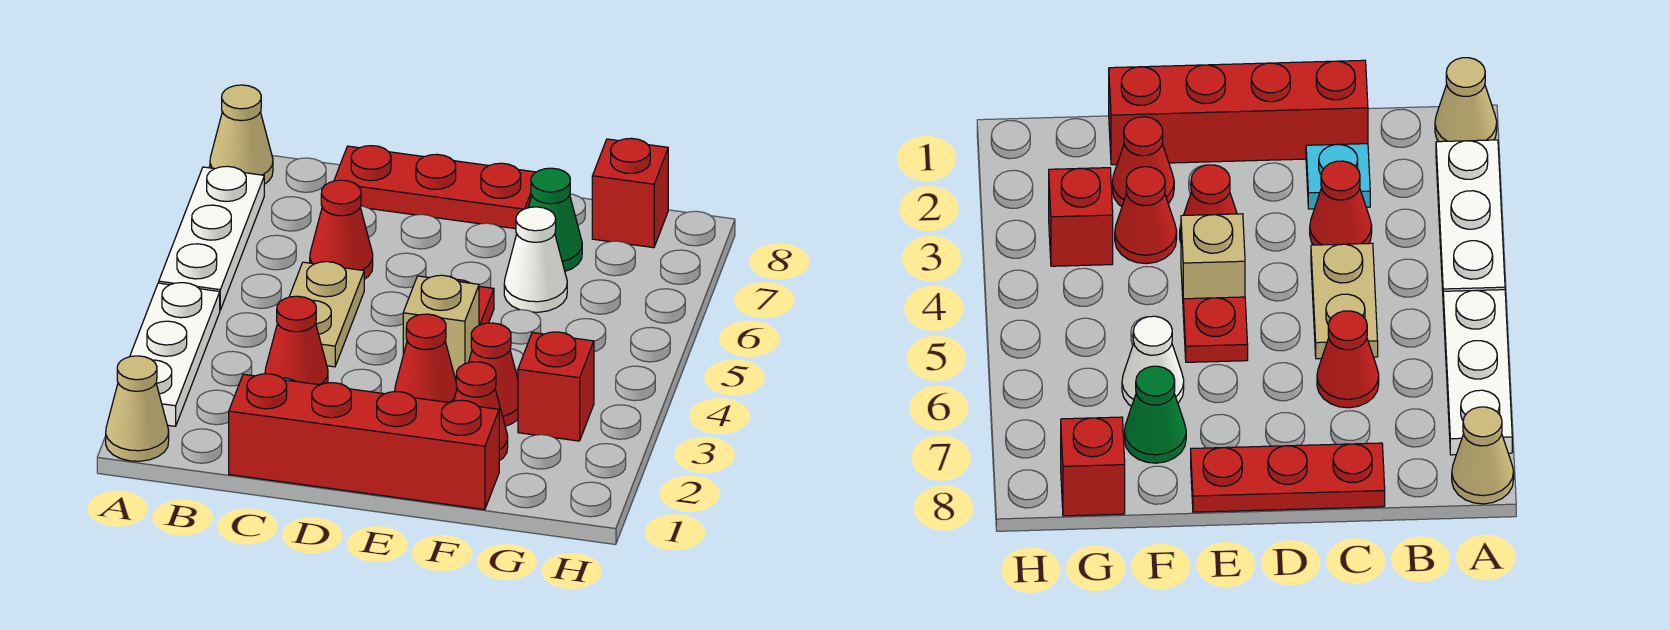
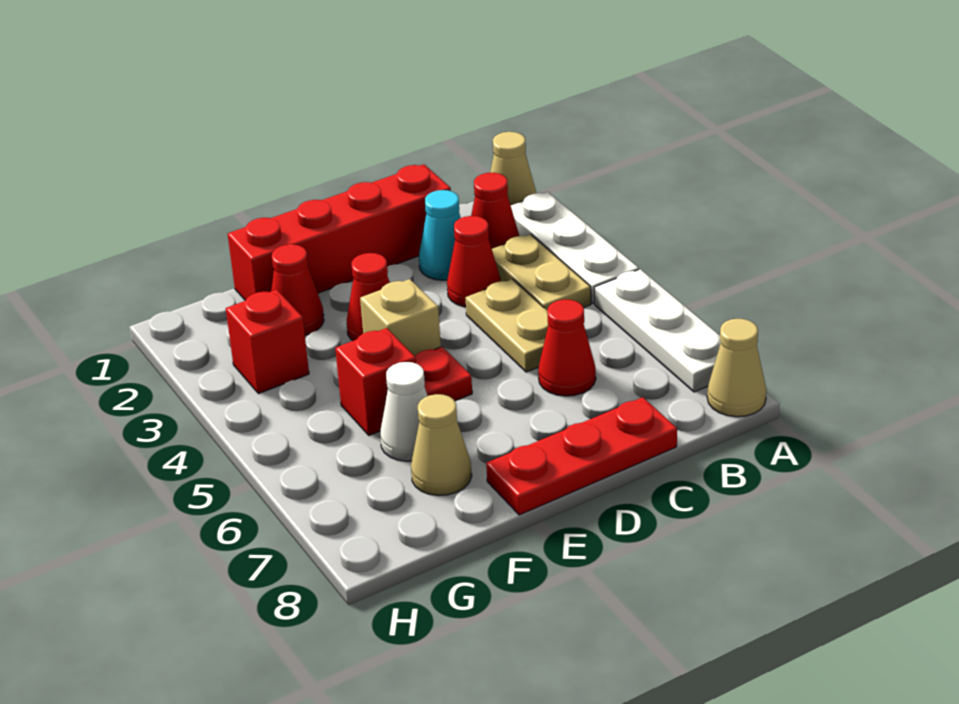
none -> tan 1x2 plate [492,234,591,310]
cyan 1x1 plate [1306,144,1370,209] -> cyan 1x1 cone [419,190,461,280]
red 1x1 cone [469,323,518,426] -> red 1x1 cone moved to [471,173,519,249]
green 1x1 cone [528,168,582,271] -> tan 1x1 cone [411,394,472,496]
red 1x1 brick [592,138,668,248] -> red 1x1 brick moved to [335,328,416,435]

